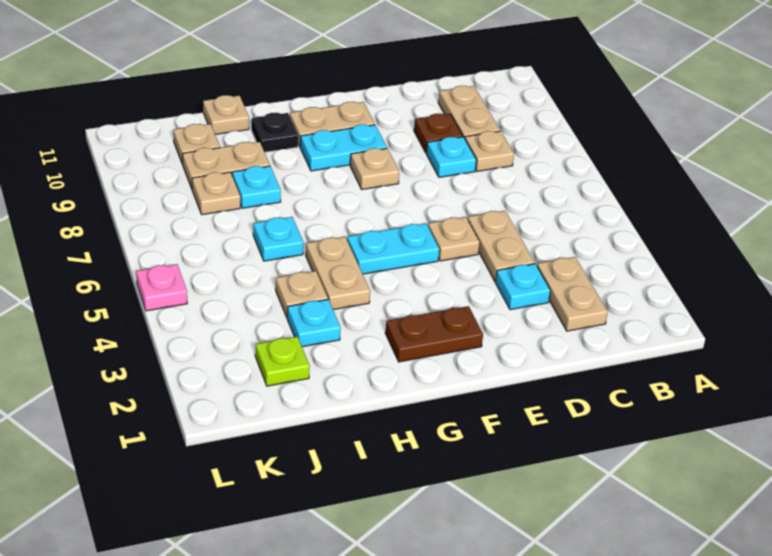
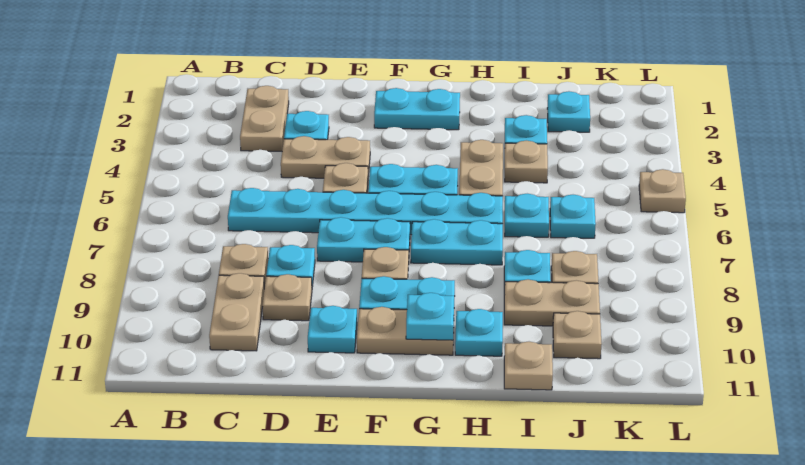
none -> cyan 1x6 plate [228,188,503,235]
tan 1x2 plate [468,211,535,281] -> tan 1x2 plate turned to [281,136,370,178]
brown 1x1 plate [414,114,463,153] -> tan 1x1 plate [262,274,312,321]
none -> cyan 1x2 plate [317,217,410,262]
none -> cyan 1x1 plate [308,306,357,353]
brown 1x2 plate [385,306,483,362] -> cyan 1x2 plate [374,88,460,130]
none -> cyan 1x2 plate [411,219,503,265]
none -> cyan 1x1 plate [406,293,454,340]
black 1x1 plate [251,113,298,152] -> cyan 1x1 plate [455,309,503,356]
lime 1x1 plate [255,337,310,386] -> cyan 1x1 plate [547,91,590,132]
none -> cyan 1x1 plate [550,195,596,238]
pink 1x1 plate [136,264,187,311] -> tan 1x1 plate [639,169,686,213]

